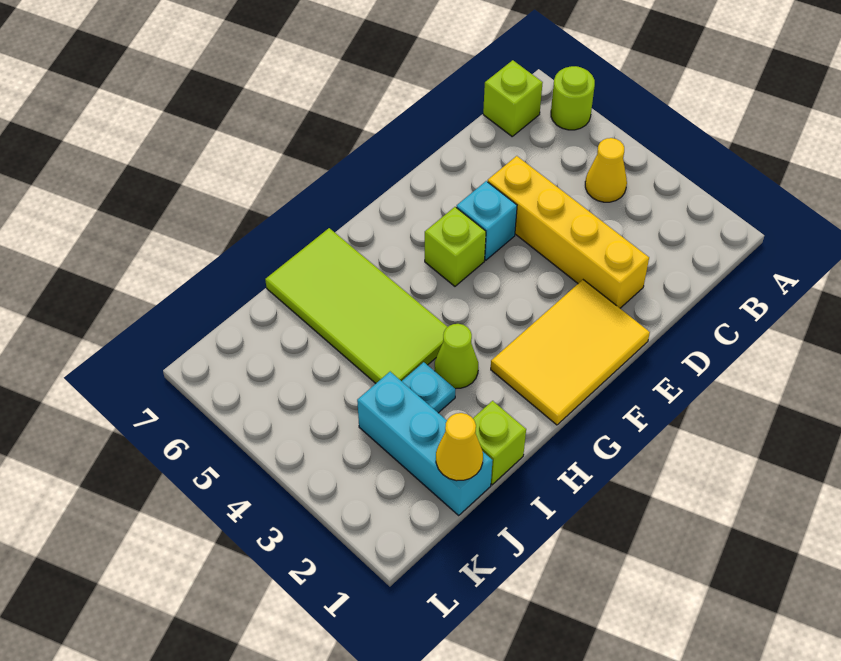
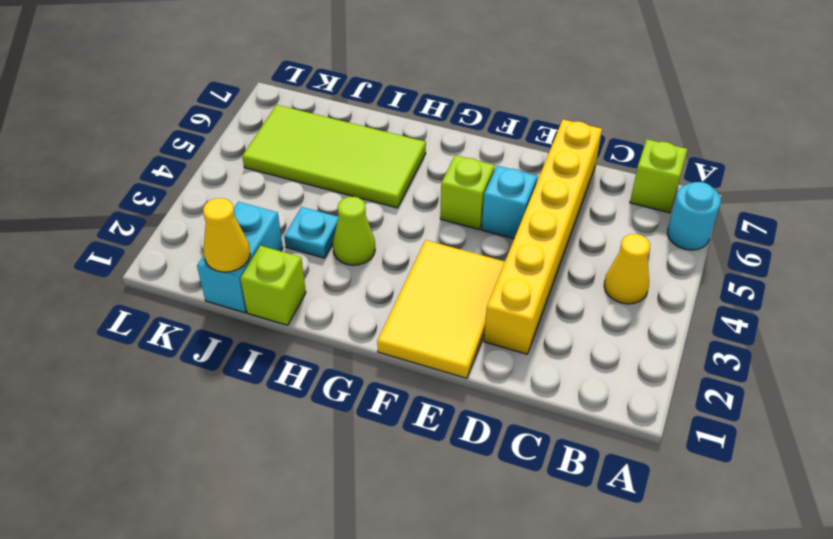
lime 1x1 round brick [551,66,595,130] -> cyan 1x1 round brick [667,182,721,250]
yellow 1x4 brick [488,156,649,308] -> yellow 1x6 brick [484,120,602,354]
yellow 2x3 tile [491,280,650,425] -> yellow 2x3 tile turned to [377,240,505,378]
lime 2x4 tile [265,228,447,383] -> lime 2x4 tile turned to [242,105,426,208]
cyan 1x3 brick [357,372,493,515] -> cyan 1x2 brick [197,202,283,313]

